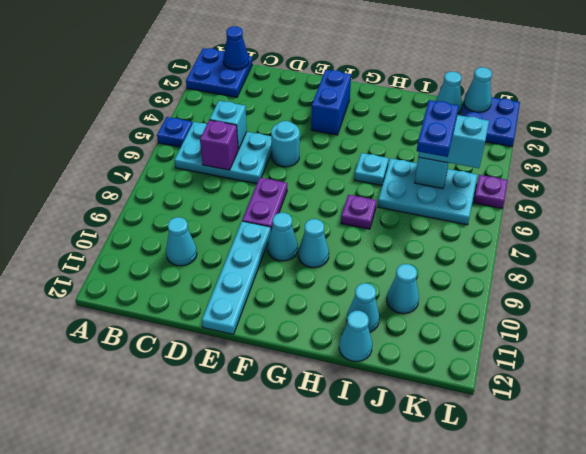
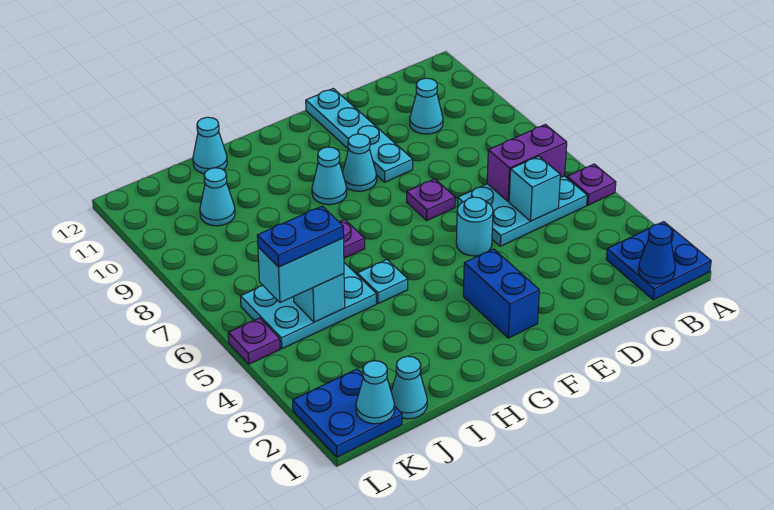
blue 1x1 plate [157,117,192,147] -> purple 1x1 plate [567,164,616,205]
purple 1x1 brick [200,120,238,170] -> purple 1x2 brick [487,124,567,202]
purple 1x2 plate [242,178,287,231] -> purple 1x1 plate [407,179,455,220]
cyan 1x1 cone [347,283,379,332] -> none
blue 1x2 plate [417,100,459,157] -> blue 1x2 plate turned to [257,206,344,267]

